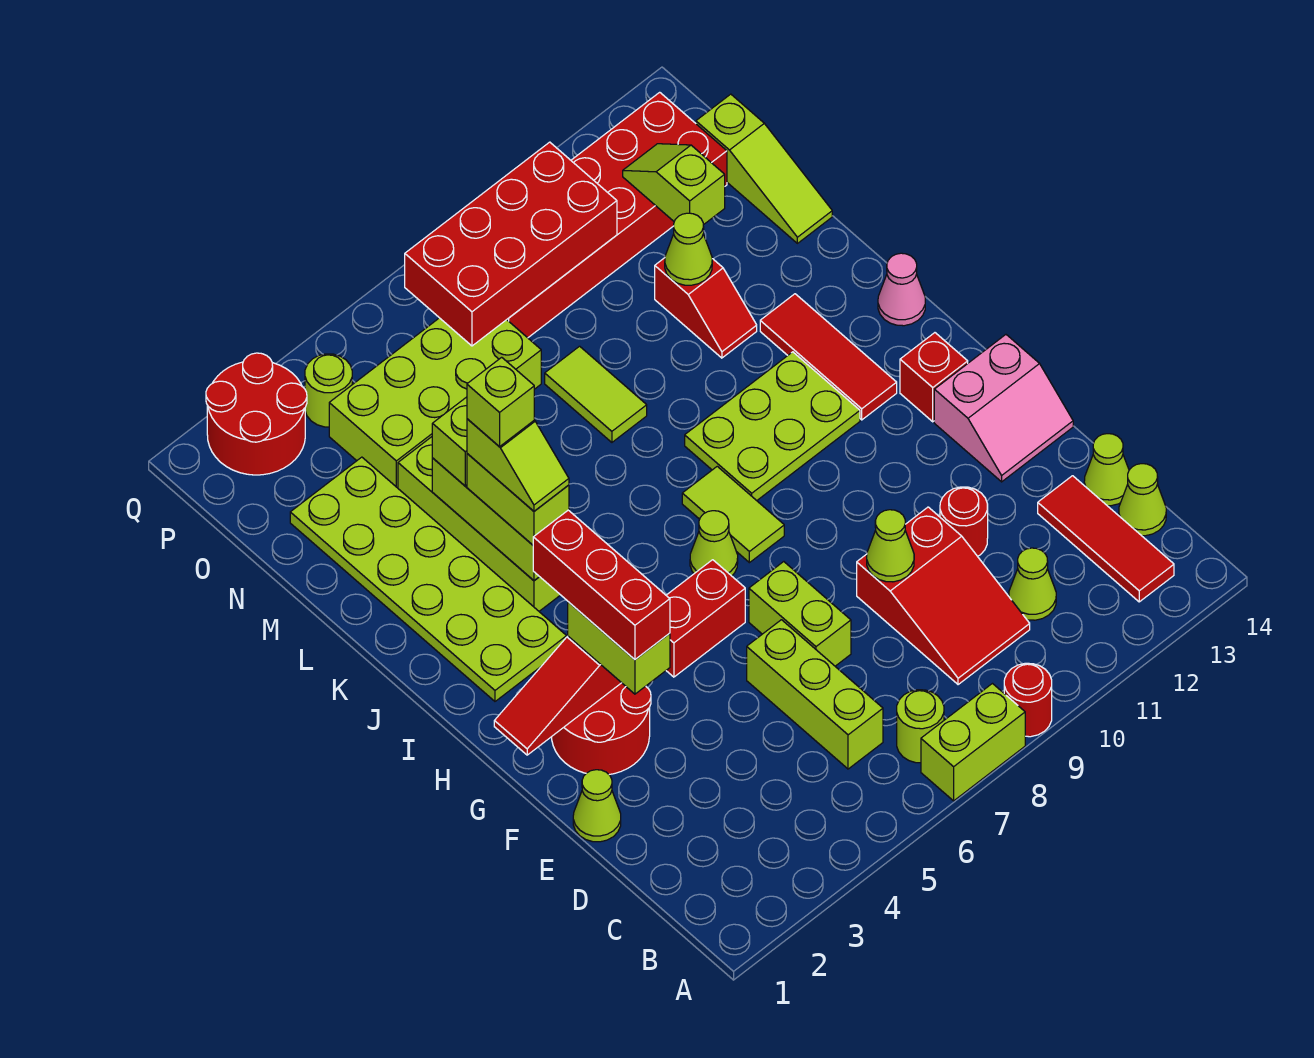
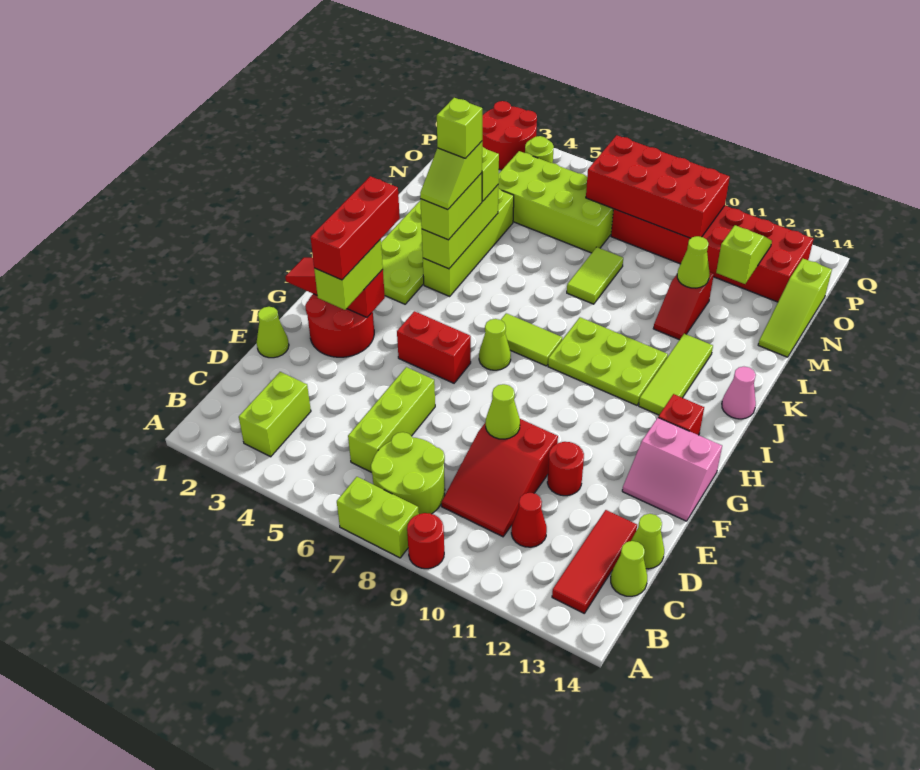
lime 1x1 round brick [897,690,944,763] -> lime 2x2 round brick [371,432,445,514]
lime 1x1 cone [1009,548,1056,620] -> red 1x1 cone [511,493,547,547]
lime 1x2 brick [749,562,851,666] -> lime 1x2 brick moved to [239,372,311,457]
lime 1x2 tile [682,466,784,563] -> lime 1x2 tile turned to [501,313,562,366]
red 1x3 tile [760,294,897,420] -> lime 1x3 tile [639,334,713,415]

